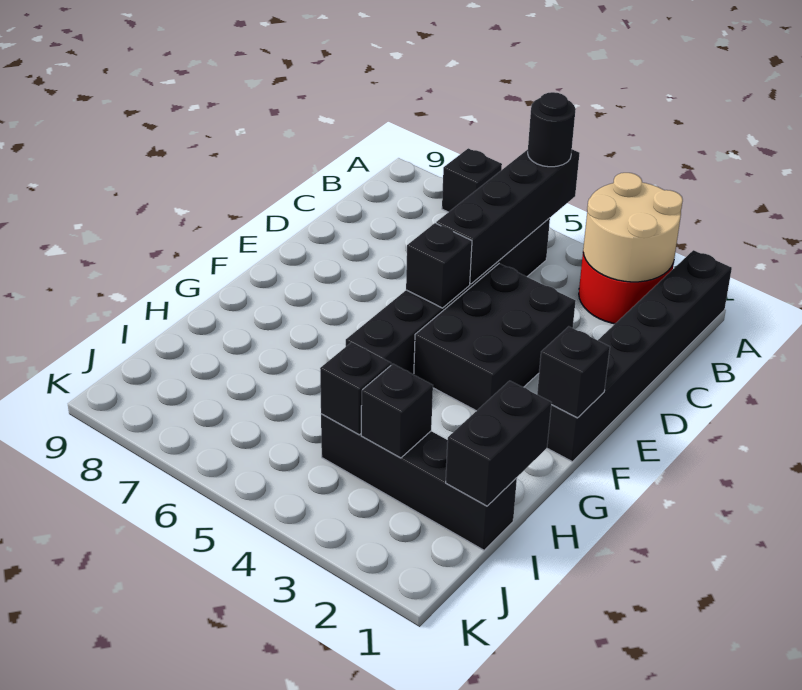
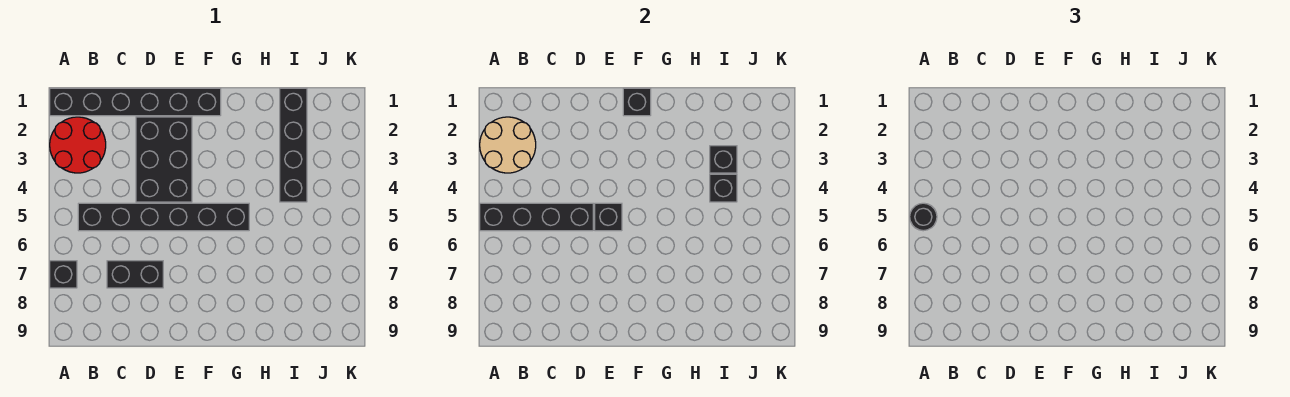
black 2x3 brick [414,264,576,411] -> black 2x3 brick turned to [136,117,192,202]
black 1x2 brick [446,381,551,506] -> black 1x2 brick moved to [107,261,163,288]

